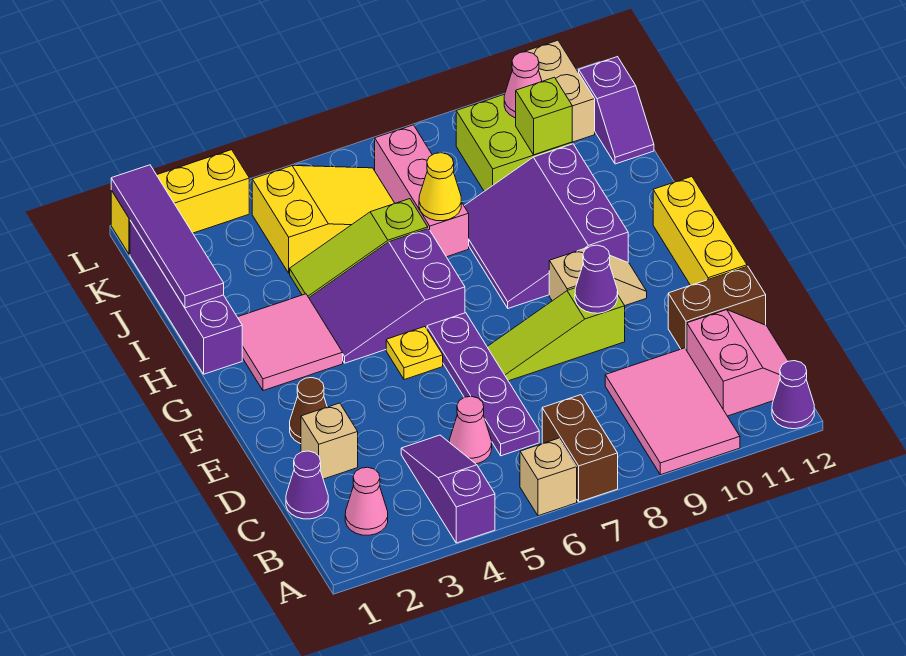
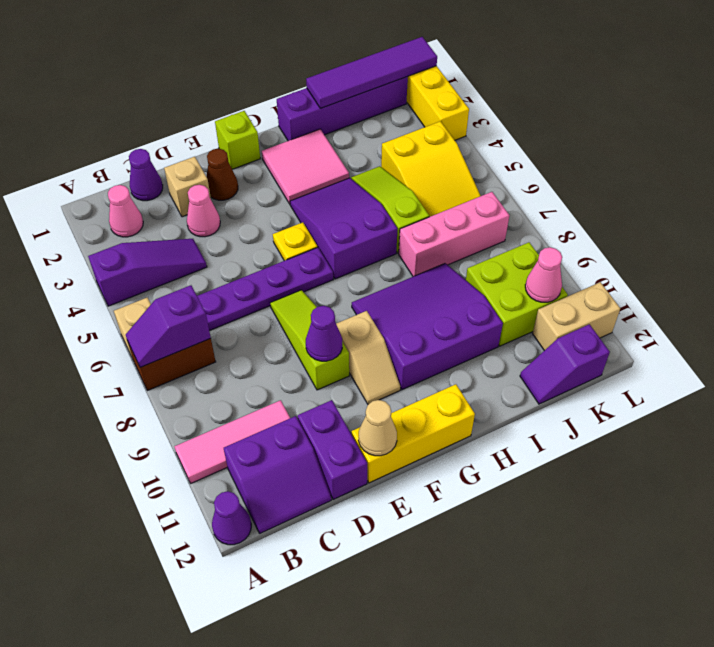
none -> purple 1x2 slope [126,285,211,367]
pink 2x3 tile [605,348,740,475] -> pink 1x3 tile [174,400,290,483]
pink 2x2 slope [687,310,788,416] -> purple 2x2 slope [224,416,331,533]
pink 1x1 cone [449,396,492,464] -> pink 1x1 cone moved to [187,185,220,237]
brown 1x2 brick [668,266,766,350] -> purple 1x2 brick [298,400,367,500]
none -> tan 1x1 cone [358,400,397,456]
yellow 1x1 cone [419,153,461,221] -> none
lime 1x1 brick [516,77,572,155] -> lime 1x1 brick moved to [215,111,260,169]

